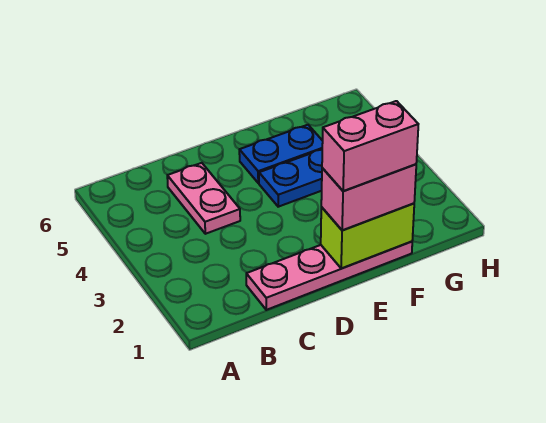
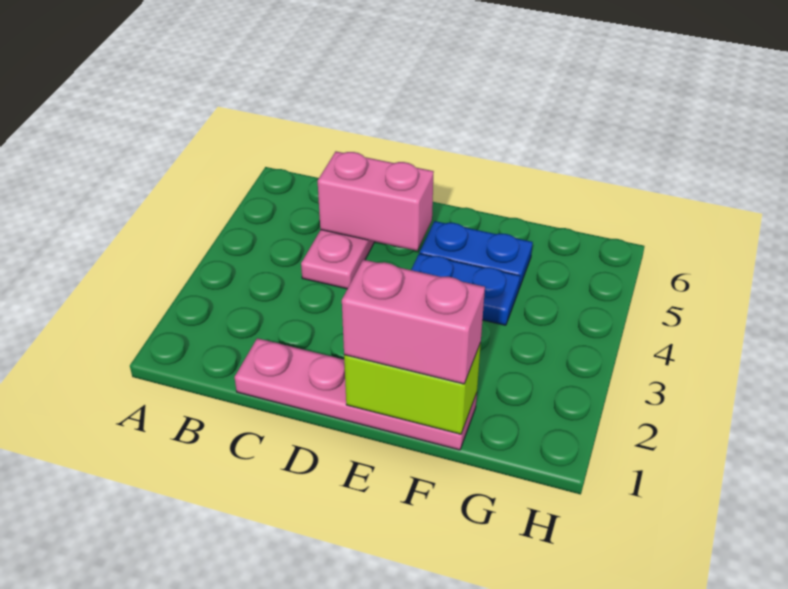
pink 1x2 brick [322,101,418,191] -> pink 1x2 brick moved to [318,152,434,251]

